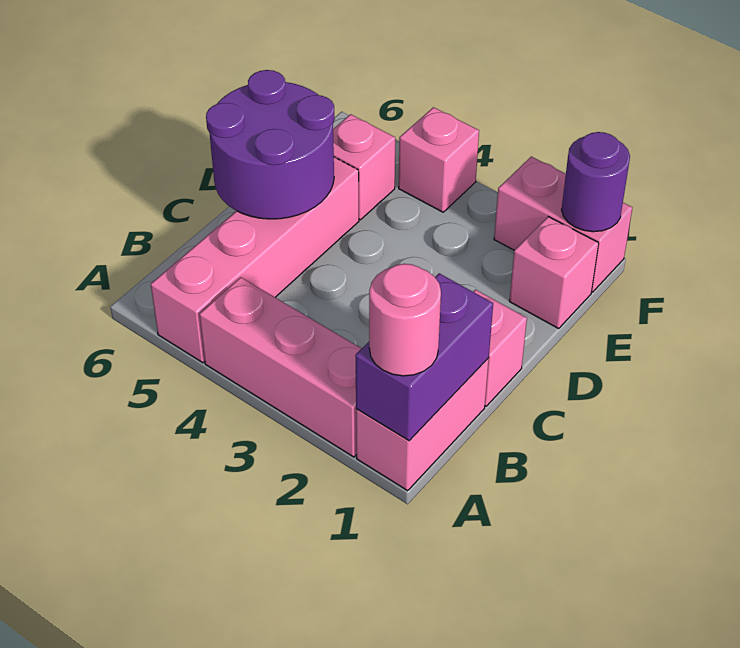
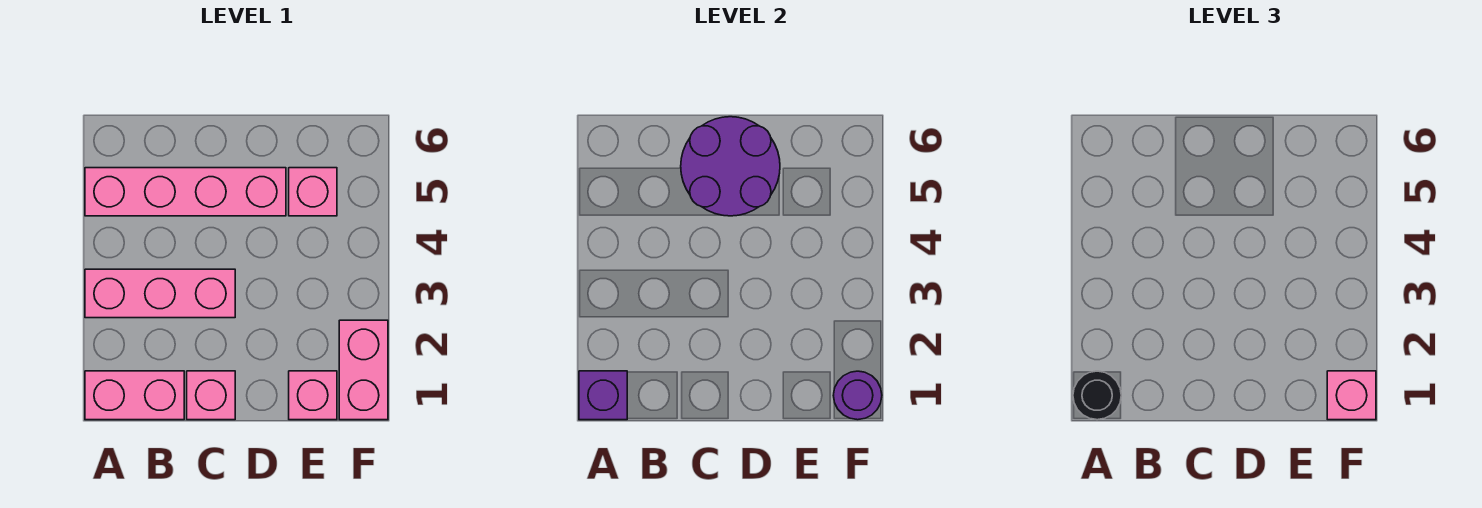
purple 1x2 brick [355,273,493,441] -> purple 1x1 brick [579,371,627,420]
pink 1x1 round brick [369,264,441,376] -> black 1x1 round brick [1073,371,1121,420]
pink 1x3 brick [200,277,362,457] -> pink 1x3 brick turned to [85,269,235,318]
pink 1x1 brick [399,107,479,212] -> pink 1x1 brick moved to [1327,371,1376,420]

